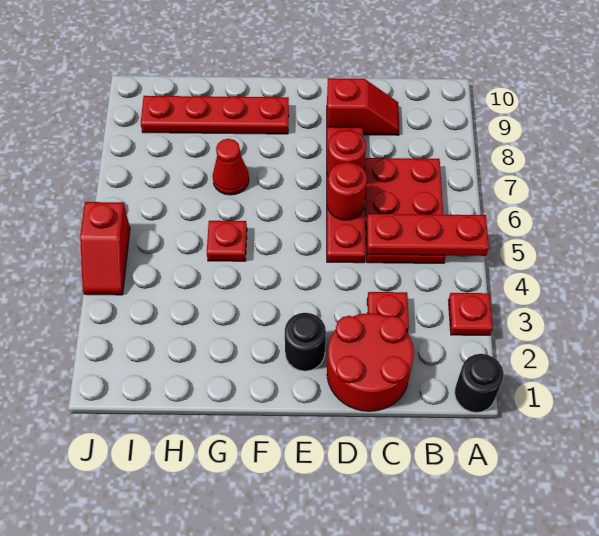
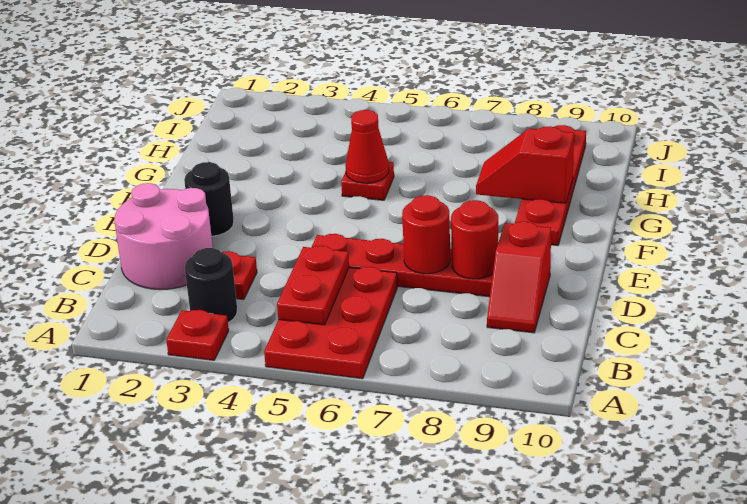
black 1x1 round brick [455,354,504,413] -> black 1x1 round brick moved to [185,248,237,323]
red 1x3 plate [367,214,489,256] -> red 1x2 plate [277,246,349,325]
red 2x3 plate [364,158,446,263] -> red 2x3 plate turned to [264,267,397,379]
red 2x2 round brick [327,313,414,411] -> pink 2x2 round brick [114,183,213,289]
red 1x1 round brick [327,162,367,220] -> red 1x1 round brick moved to [451,200,498,279]
red 1x1 cone [213,139,249,195] -> red 1x1 cone moved to [345,110,389,183]
red 1x2 slope [80,202,130,295] -> red 1x2 slope moved to [476,126,574,203]

